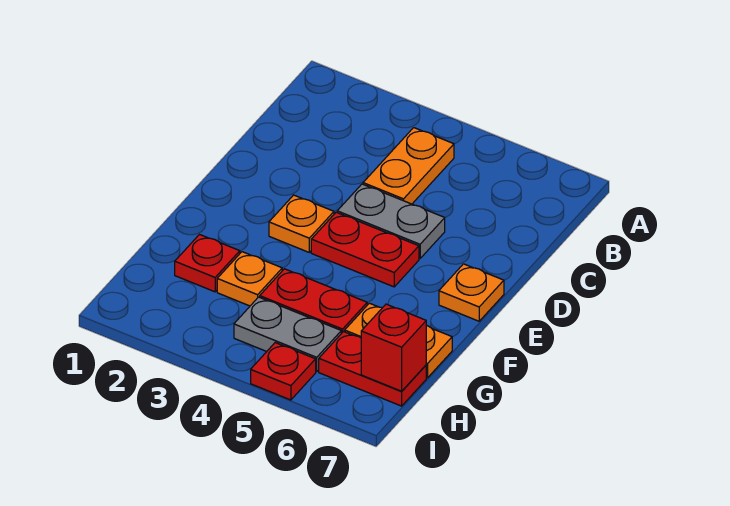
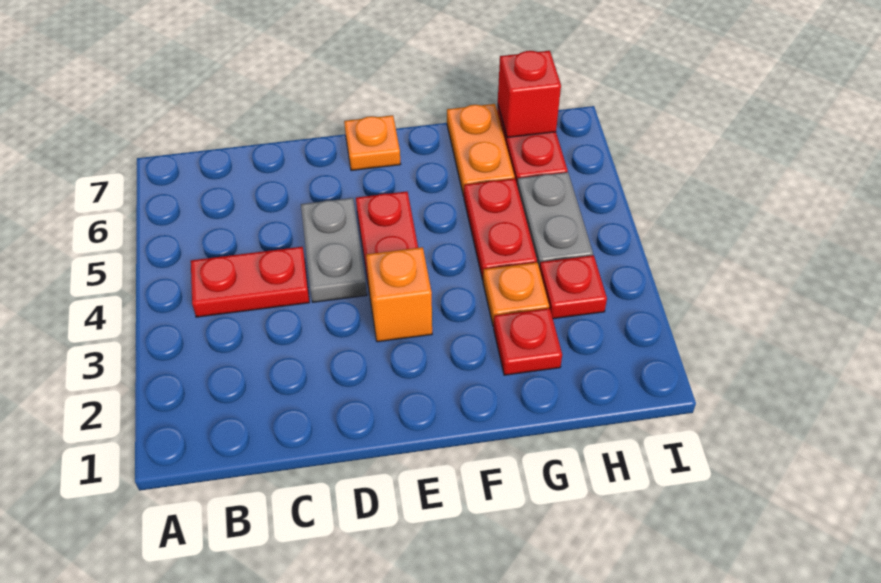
orange 1x2 plate [363,128,454,204] -> red 1x2 plate [191,247,309,317]
orange 1x1 plate [269,195,334,252] -> orange 1x1 brick [366,247,432,342]
red 1x1 plate [251,343,316,400] -> red 1x1 plate moved to [540,255,607,319]

